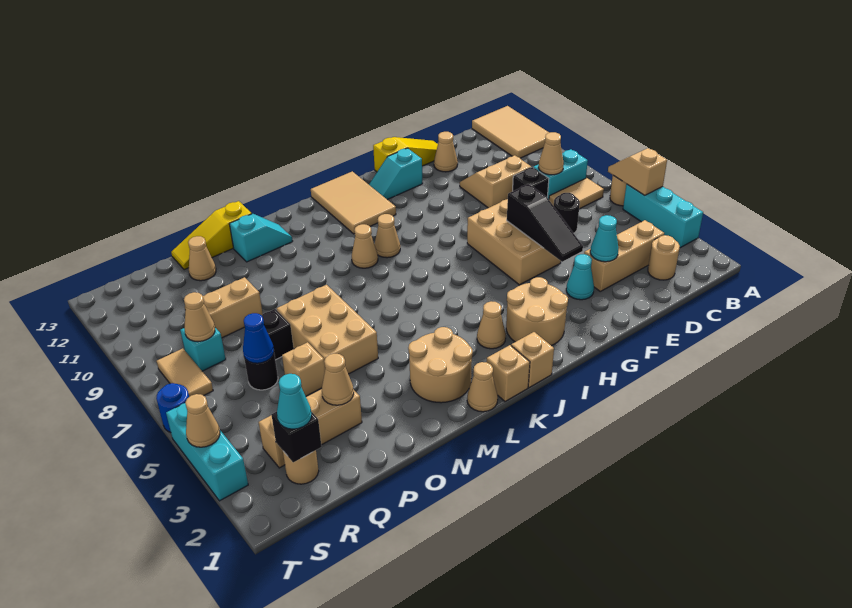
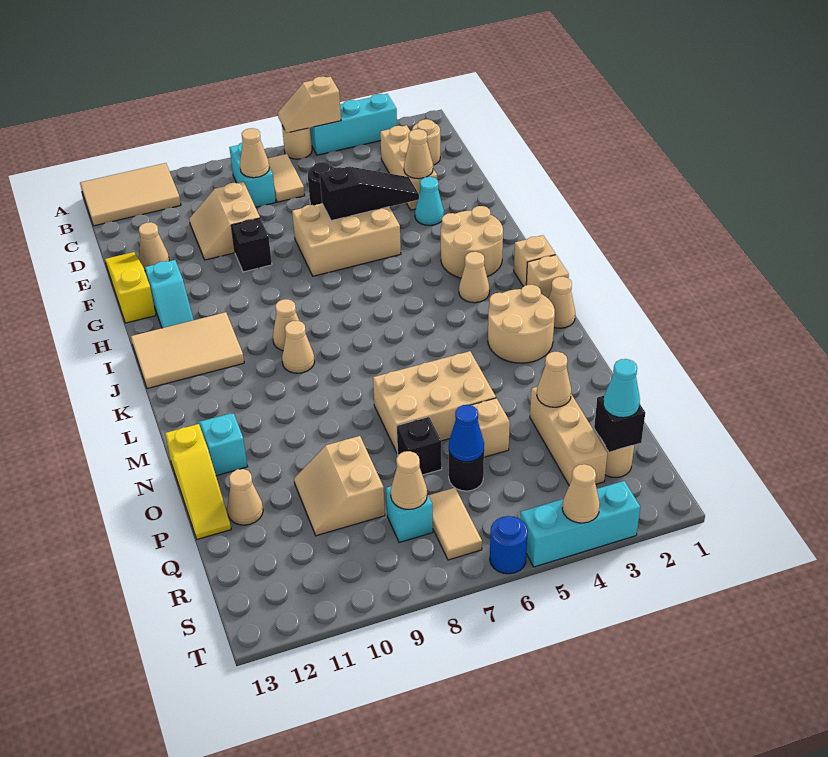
black 1x1 brick [513,167,549,197] -> black 1x1 brick moved to [231,218,272,272]
cyan 1x1 cone [590,215,618,262] -> tan 1x1 cone [404,129,433,179]
tan 1x2 tile [157,348,213,397] -> tan 1x2 tile turned to [428,488,482,560]

